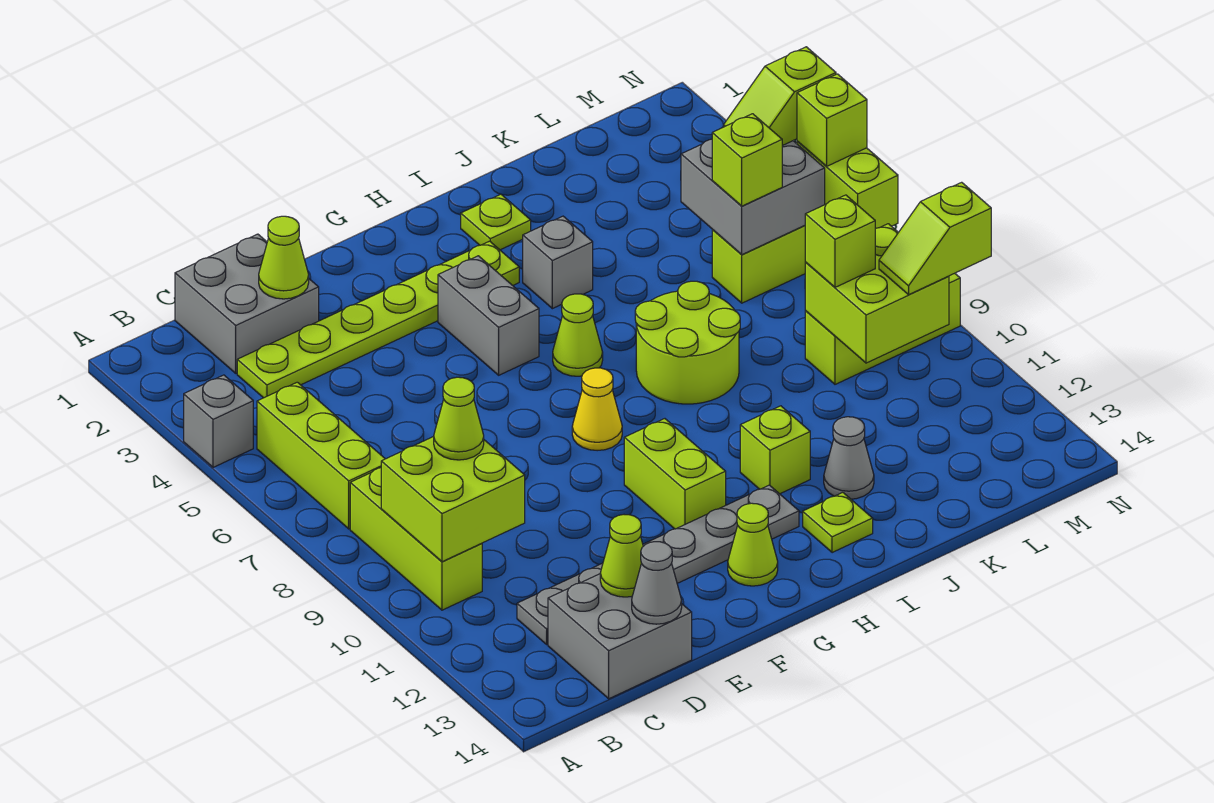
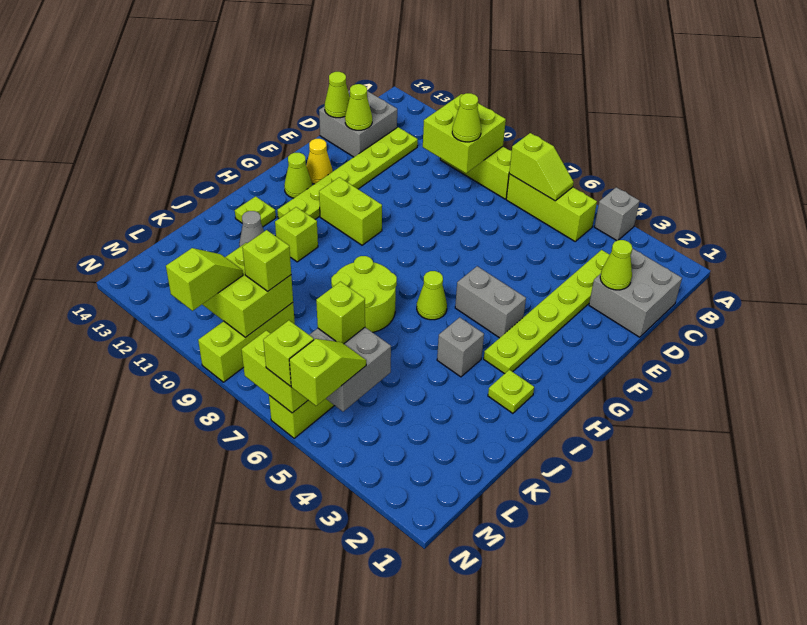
none -> lime 1x2 slope [509,133,574,201]
grey 1x6 plate [517,485,799,644] -> lime 1x6 plate [277,127,418,219]
grey 1x1 cone [632,542,682,624] -> lime 1x1 cone [325,72,350,118]
yellow 1x1 cone [572,368,622,451] -> yellow 1x1 cone moved to [306,139,333,184]

